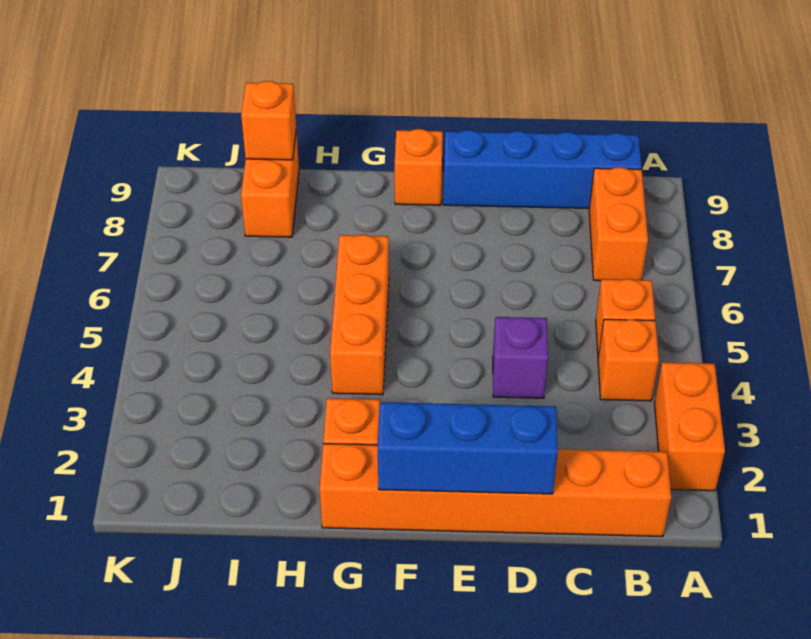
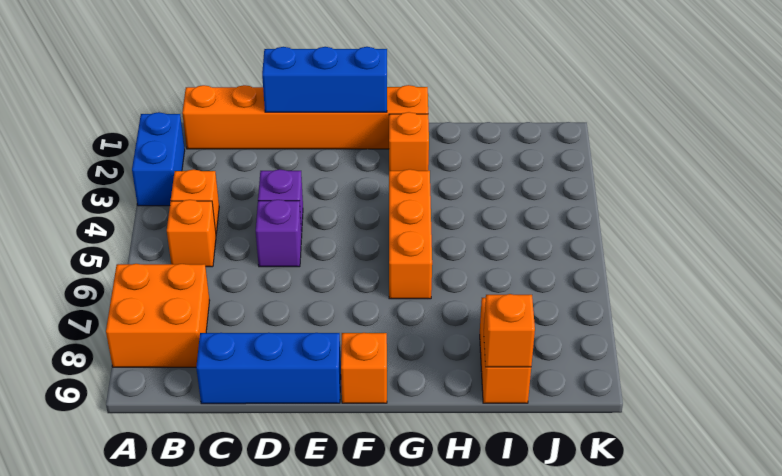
orange 1x2 brick [654,362,725,491] -> blue 1x2 brick [132,112,185,206]
orange 1x2 brick [589,167,648,281] -> orange 2x2 brick [106,264,210,367]
blue 1x4 brick [443,130,642,208] -> blue 1x3 brick [196,333,341,404]
none -> purple 1x1 brick [256,200,302,267]

